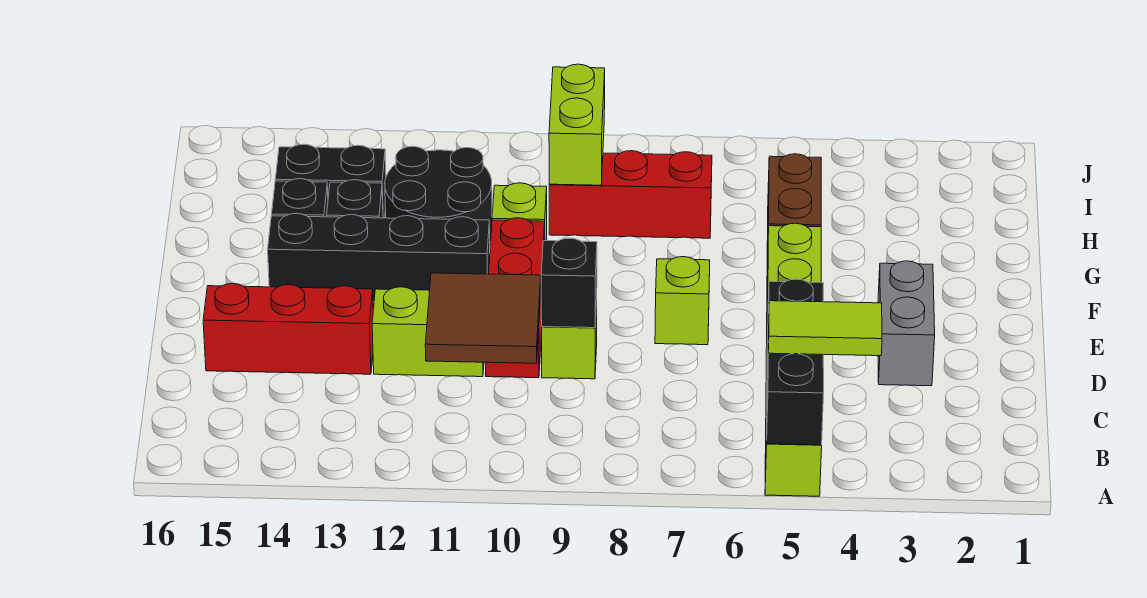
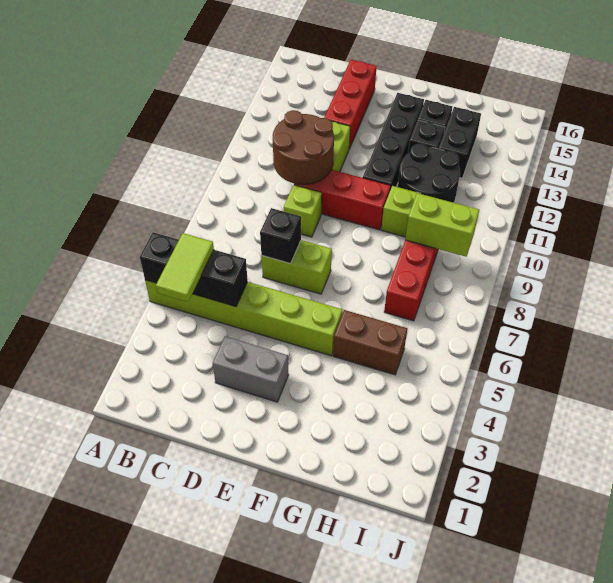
brown 2x2 tile [425,273,541,363] -> brown 2x2 round brick [273,110,334,185]
black 1x1 brick [541,238,597,328] -> black 1x1 brick moved to [260,208,301,264]
lime 1x1 brick [655,257,710,345] -> lime 1x2 brick [261,240,332,294]

